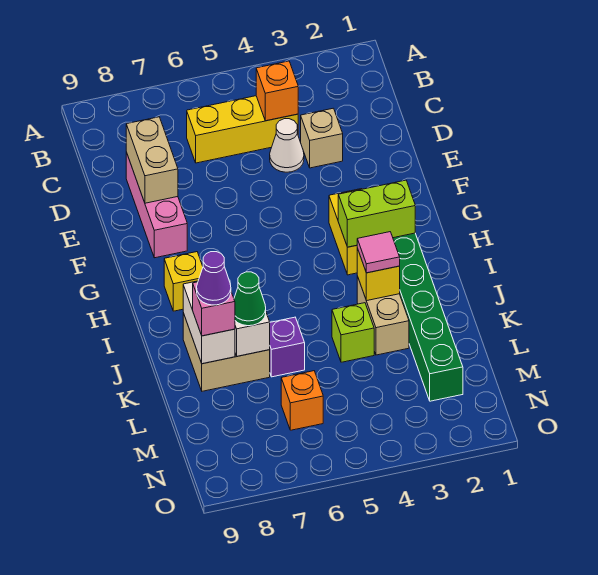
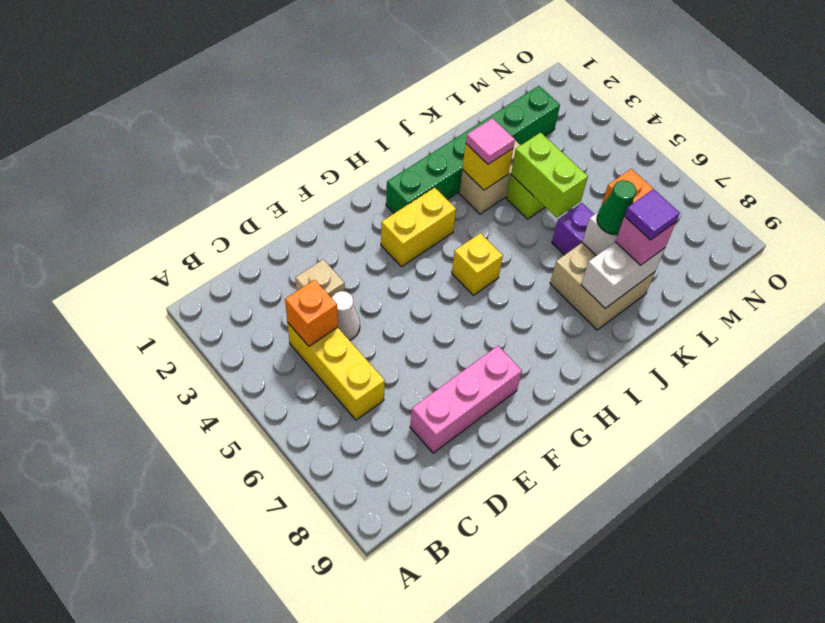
tan 1x2 brick [126,117,178,203] -> none
lime 1x2 brick [338,180,415,247] -> lime 1x2 brick moved to [511,133,588,218]
yellow 1x1 brick [164,252,203,311] -> yellow 1x1 brick moved to [452,233,503,295]
purple 1x1 cone [197,252,231,305] -> purple 1x1 tile [625,189,680,240]

